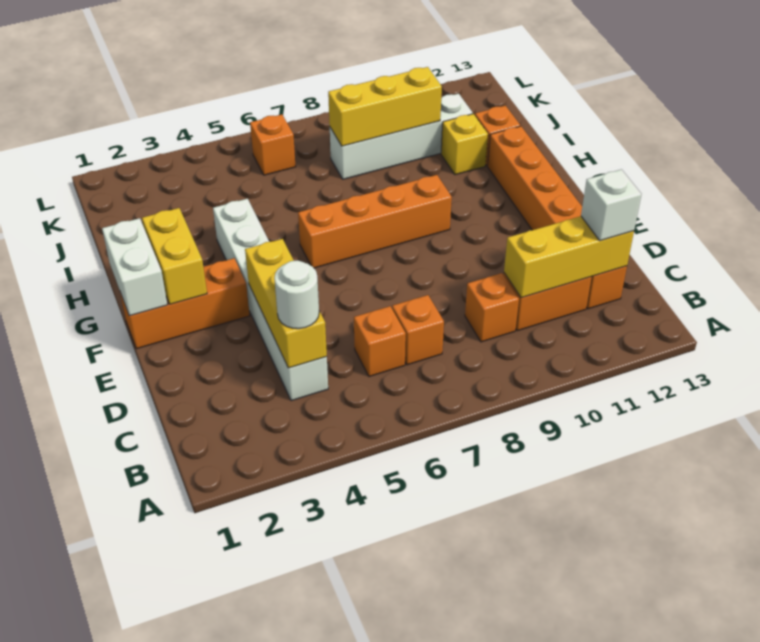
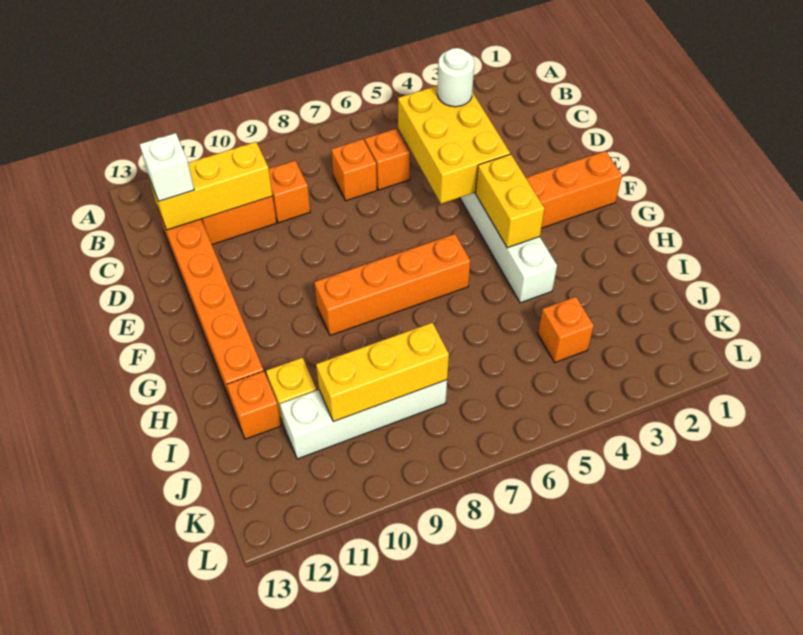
yellow 1x3 brick [245,239,327,368] -> yellow 2x3 brick [398,85,510,204]
white 1x2 brick [102,218,168,316] -> none
yellow 1x2 brick [142,208,207,304] -> yellow 1x2 brick moved to [476,154,545,248]
orange 1x1 brick [250,114,296,175] -> orange 1x1 brick moved to [538,297,594,362]

